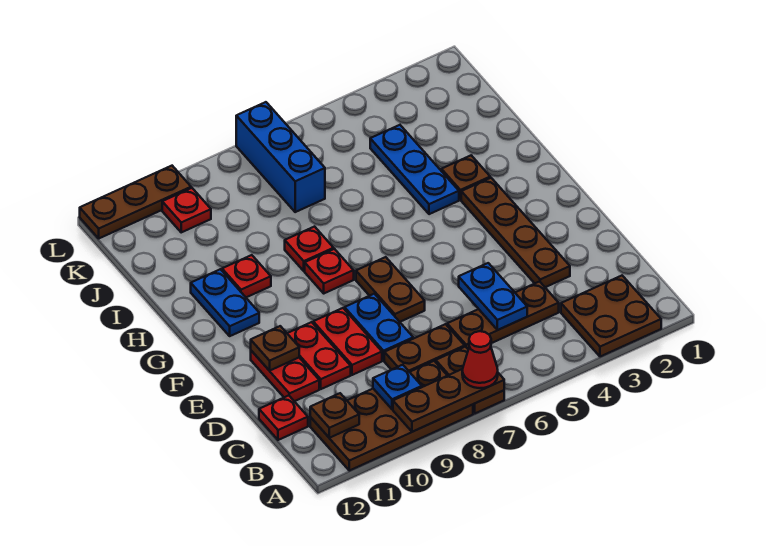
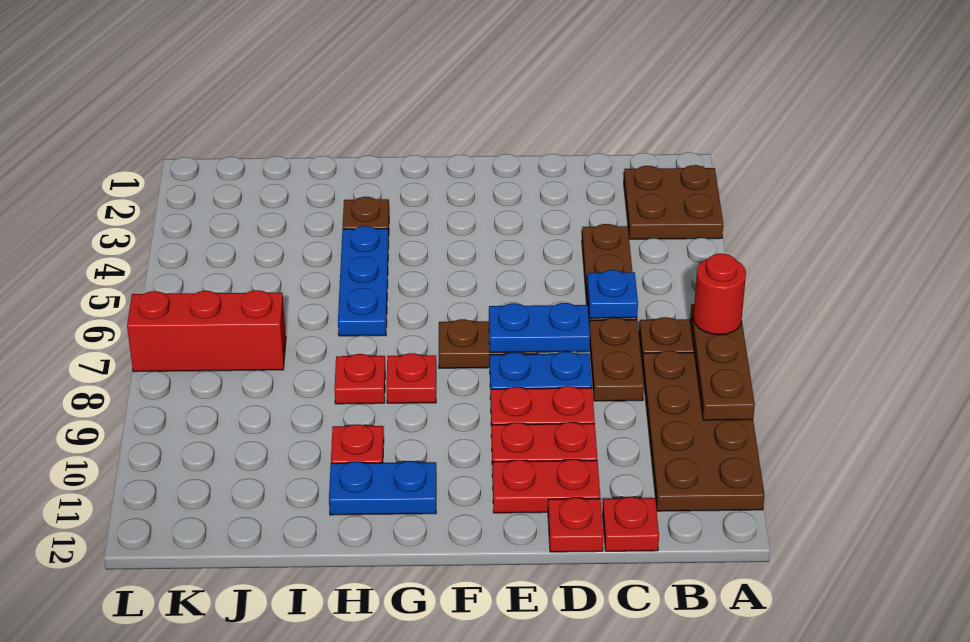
red 1x1 cone [462,331,498,388] -> red 1x1 round brick [693,254,746,335]
blue 1x1 plate [373,365,422,409] -> blue 1x1 plate moved to [587,270,638,318]
brown 1x1 plate [310,393,359,438] -> none
blue 1x2 plate [459,263,527,330] -> blue 1x2 plate moved to [489,303,590,353]
brown 1x4 plate [461,178,570,287] -> none
brown 1x1 plate [251,326,299,371] -> none
blue 1x3 plate [370,125,459,214] -> blue 1x3 plate turned to [338,226,389,336]
blue 1x3 brick [236,102,325,212] -> red 1x3 brick [127,290,286,372]
red 1x1 plate [162,188,211,232] -> red 1x1 plate moved to [548,498,603,552]
brown 1x3 plate [80,166,191,238] -> none

